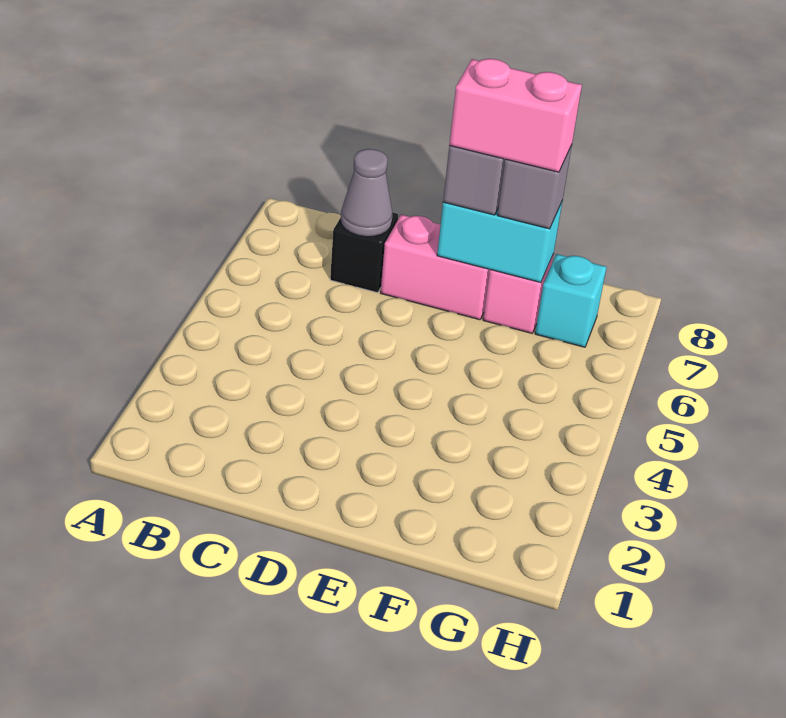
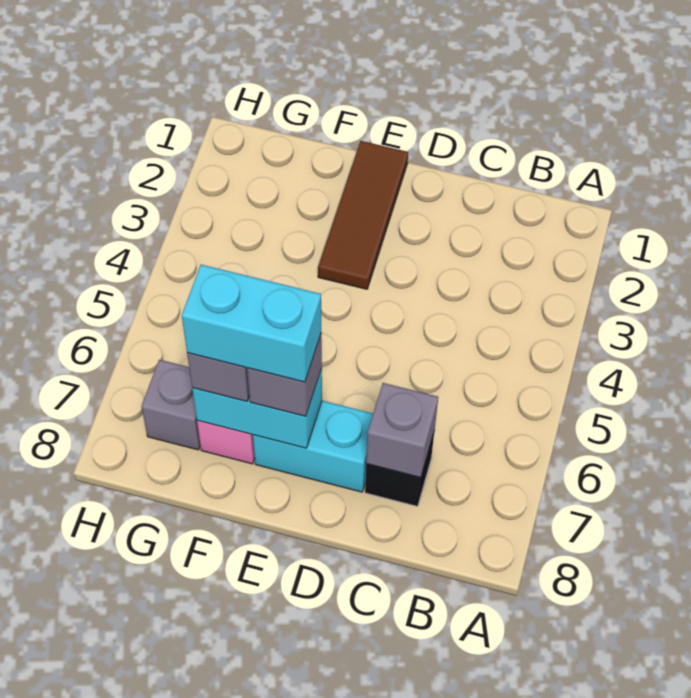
grey 1x1 cone [340,149,393,237] -> grey 1x1 brick [366,383,438,478]
pink 1x2 brick [381,215,490,320] -> cyan 1x2 brick [253,401,373,492]
none -> brown 1x3 tile [318,141,408,289]
pink 1x2 brick [449,59,582,172] -> cyan 1x2 brick [182,265,321,382]
cyan 1x1 brick [535,254,606,347] -> grey 1x1 brick [141,360,200,450]

